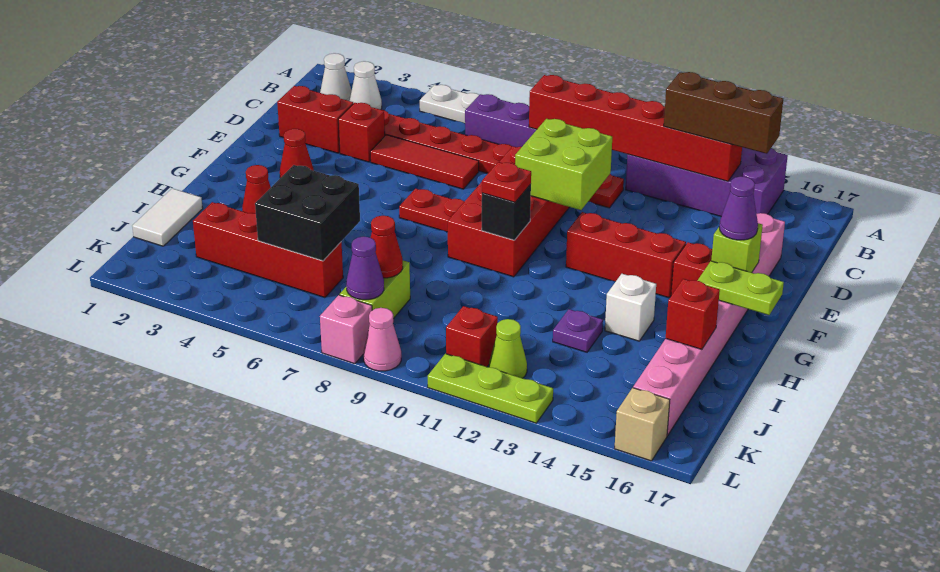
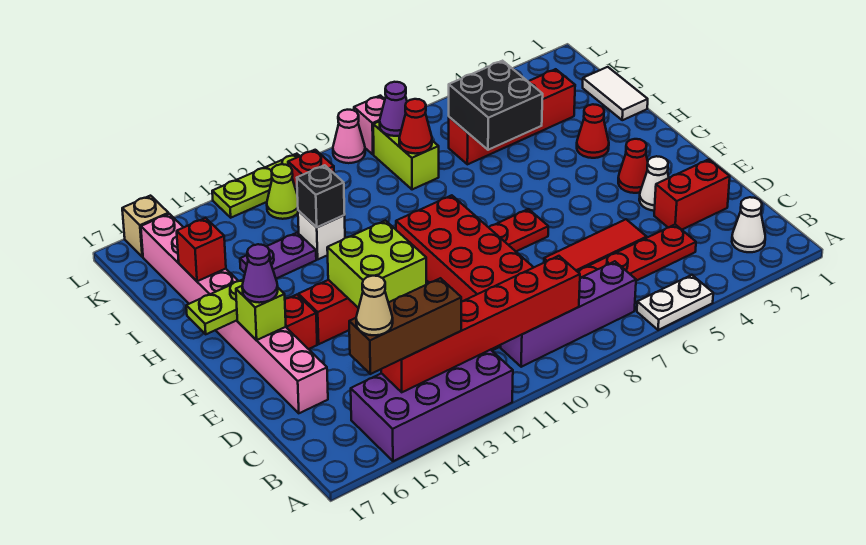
white 1x1 cone [350,61,382,110] -> white 1x1 cone moved to [639,156,669,211]
none -> tan 1x1 cone [356,276,393,335]
red 1x1 brick [338,103,385,162] -> none
lime 2x2 brick [515,119,612,210] -> lime 2x2 brick moved to [327,221,426,308]
black 1x1 brick [482,184,531,240] -> black 1x1 brick moved to [297,165,345,227]
red 1x1 plate [482,162,531,202] -> none
white 1x1 brick [605,274,656,341] -> white 1x1 brick moved to [298,210,345,259]
purple 1x1 plate [553,309,603,352] -> purple 1x2 plate [240,233,316,279]

